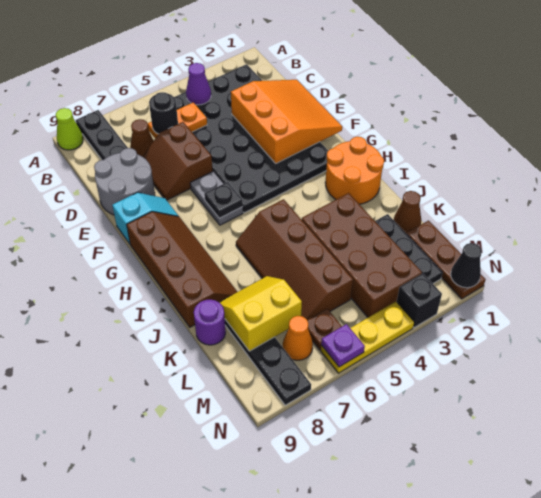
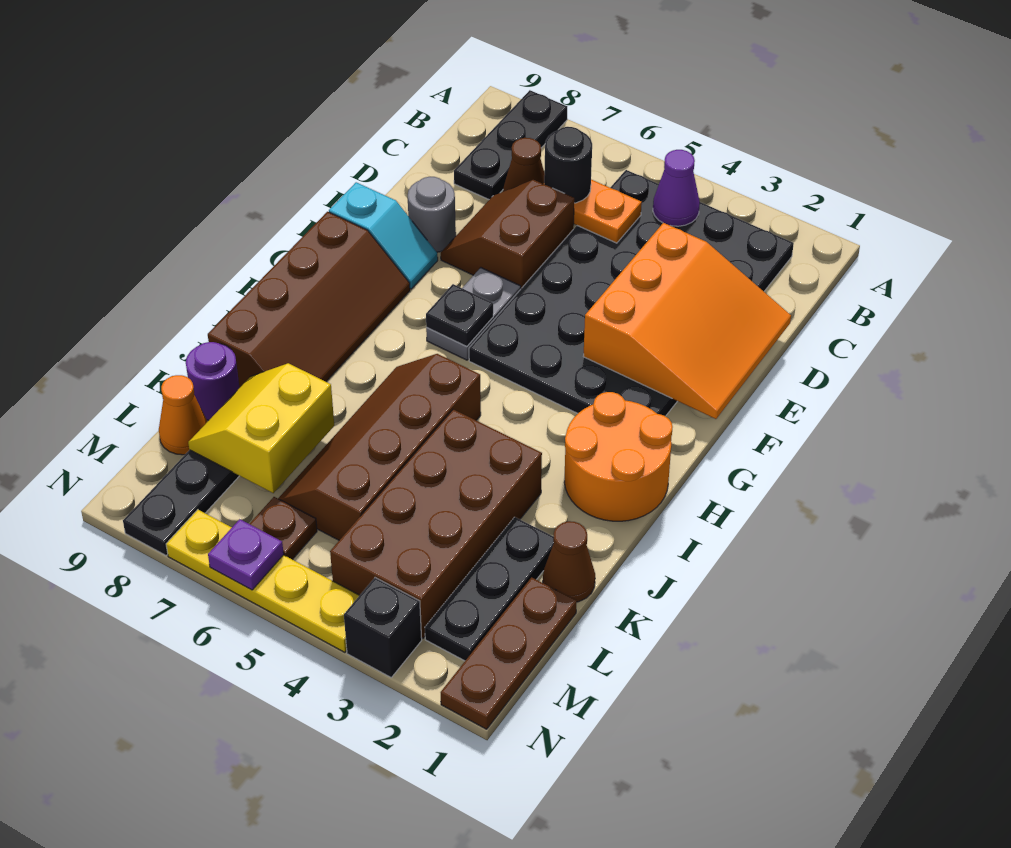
lime 1x1 cone [56,108,83,150] -> none
grey 2x2 round brick [94,148,155,215] -> grey 1x1 round brick [408,177,456,252]
yellow 2x2 slope [219,276,302,351] -> yellow 2x2 slope turned to [188,363,334,493]
orange 1x1 cone [283,316,313,360] -> orange 1x1 cone moved to [159,375,208,455]
black 1x1 cone [451,243,482,288] -> none
yellow 1x3 plate [321,302,414,373] -> yellow 1x4 plate [166,510,360,652]

